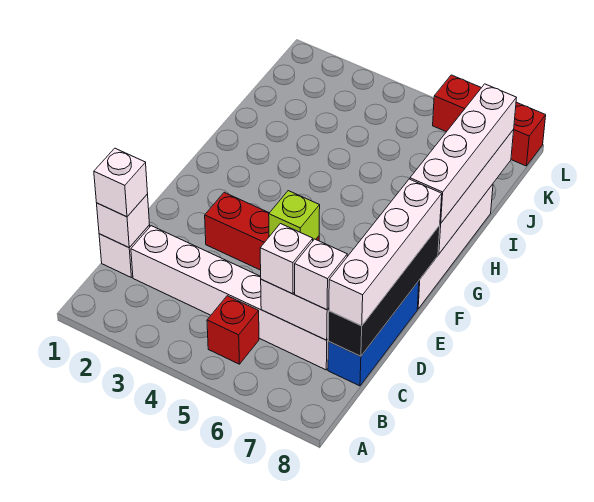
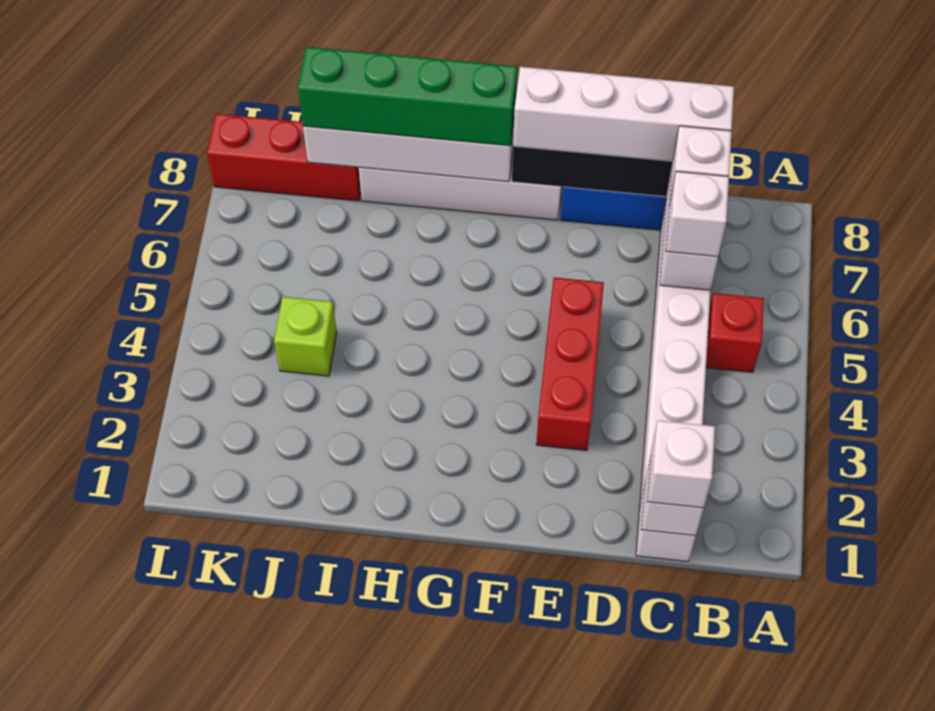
lime 1x1 brick [269,191,320,240] -> lime 1x1 brick moved to [274,297,337,376]
white 1x4 brick [410,84,516,223] -> green 1x4 brick [298,47,517,146]
red 1x3 brick [433,75,546,166] -> red 1x3 brick turned to [207,114,361,201]

